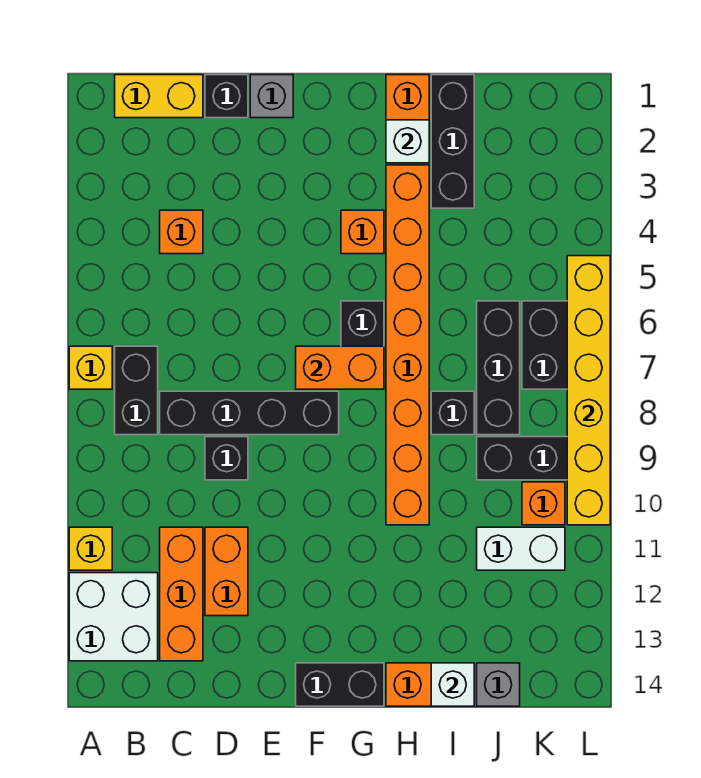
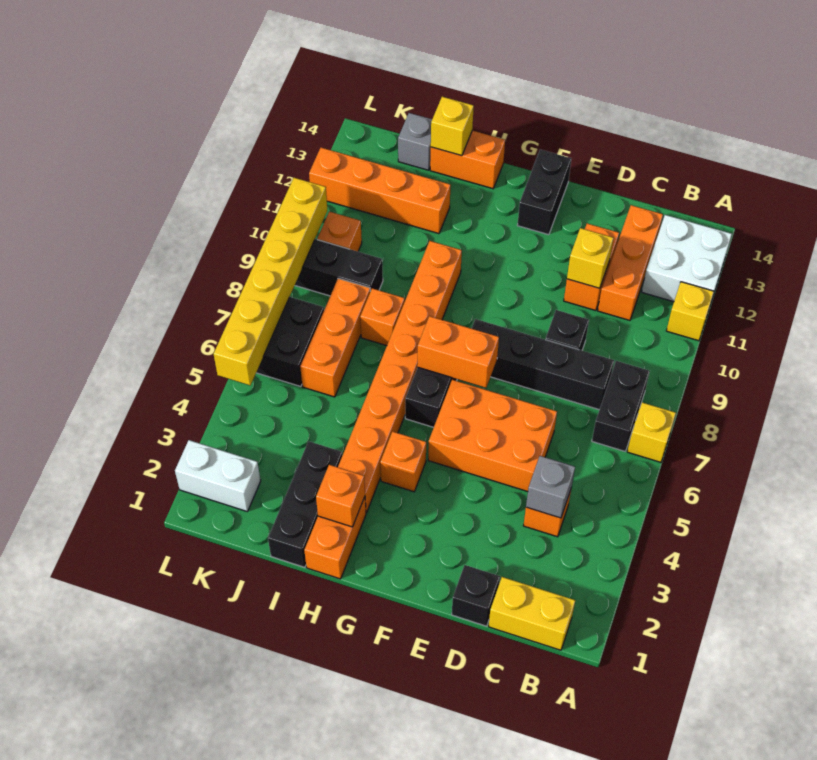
none -> orange 2x3 brick [428,380,557,491]
none -> yellow 1x1 brick [567,228,613,288]
grey 1x1 brick [250,75,293,118] -> grey 1x1 brick moved to [526,456,575,518]
black 1x2 brick [296,663,384,706] -> black 1x2 brick turned to [517,150,571,235]
white 1x1 brick [386,120,429,163] -> orange 1x1 brick [316,465,365,527]
black 1x1 brick [431,391,474,435] -> orange 1x1 brick [360,288,405,346]
none -> orange 1x4 brick [309,148,451,234]
white 1x1 brick [431,663,474,706] -> yellow 1x1 brick [431,97,474,156]
black 1x3 brick [477,301,520,435] -> orange 1x3 brick [300,278,370,397]
white 1x2 brick [477,527,565,570] -> white 1x2 brick moved to [175,440,261,512]

